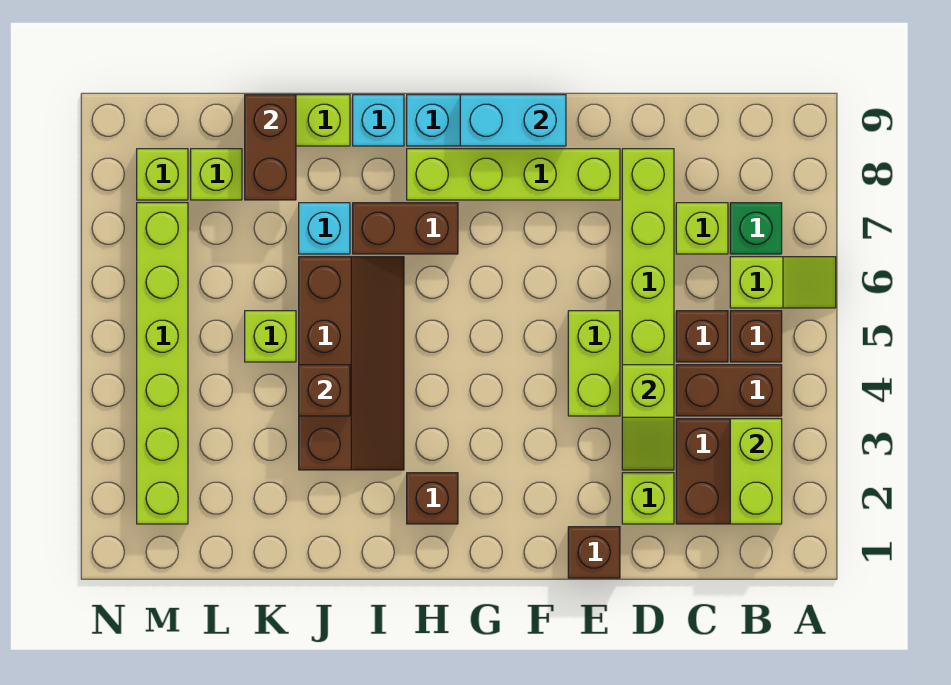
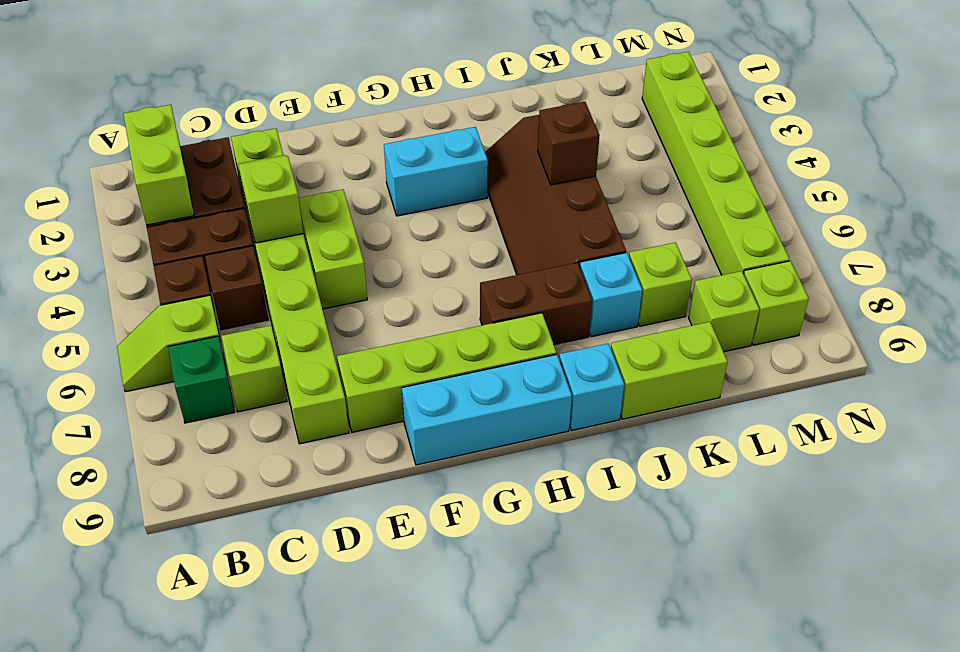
brown 1x1 brick [568,527,620,578] -> none
cyan 1x2 brick [460,95,566,146] -> cyan 1x2 brick moved to [384,127,488,216]
brown 1x1 brick [407,473,458,524] -> none
lime 1x1 brick [245,311,296,362] -> lime 1x1 brick moved to [629,243,692,326]
brown 1x2 brick [245,95,296,200] -> none

